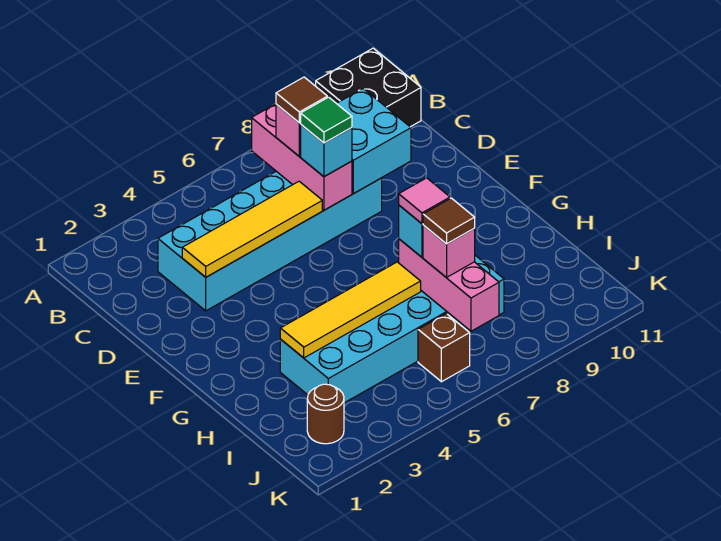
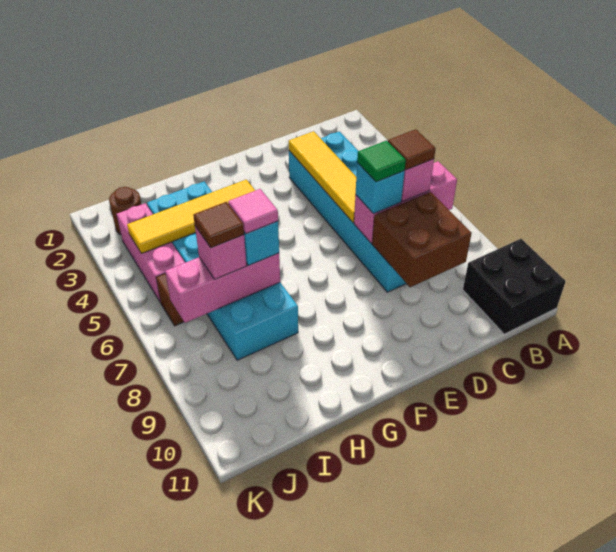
cyan 2x2 brick [337,89,411,193] -> brown 2x2 brick [372,192,472,287]
yellow 1x4 tile [280,262,421,358] -> yellow 1x4 tile turned to [127,180,255,254]
none -> pink 1x3 brick [117,203,185,303]

